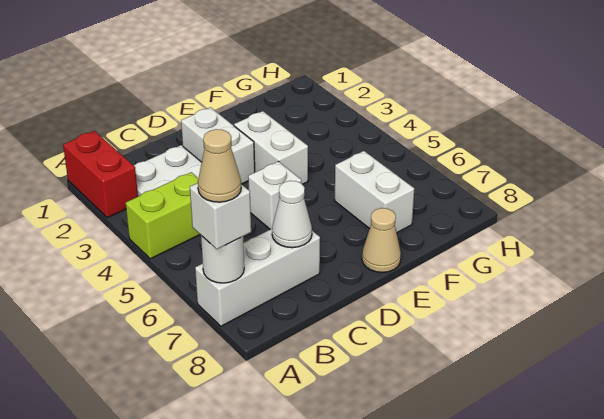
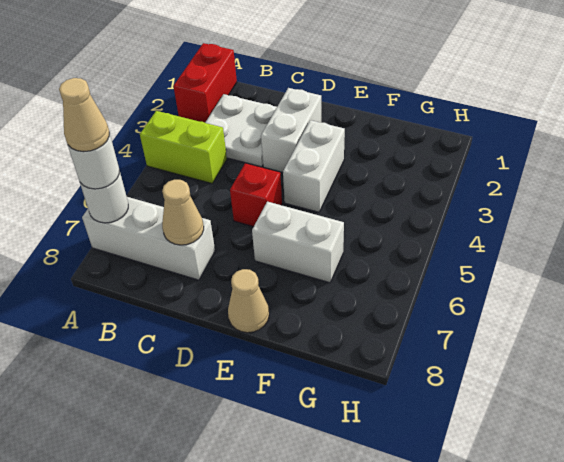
white 1x1 brick [190,183,251,249] -> white 1x1 round brick [68,132,119,189]
white 1x1 cone [272,181,312,248] -> tan 1x1 cone [162,180,204,245]
white 1x1 brick [248,161,301,229] -> red 1x1 brick [230,163,282,227]
white 1x2 brick [334,151,414,233] -> white 1x2 brick turned to [252,202,344,283]

